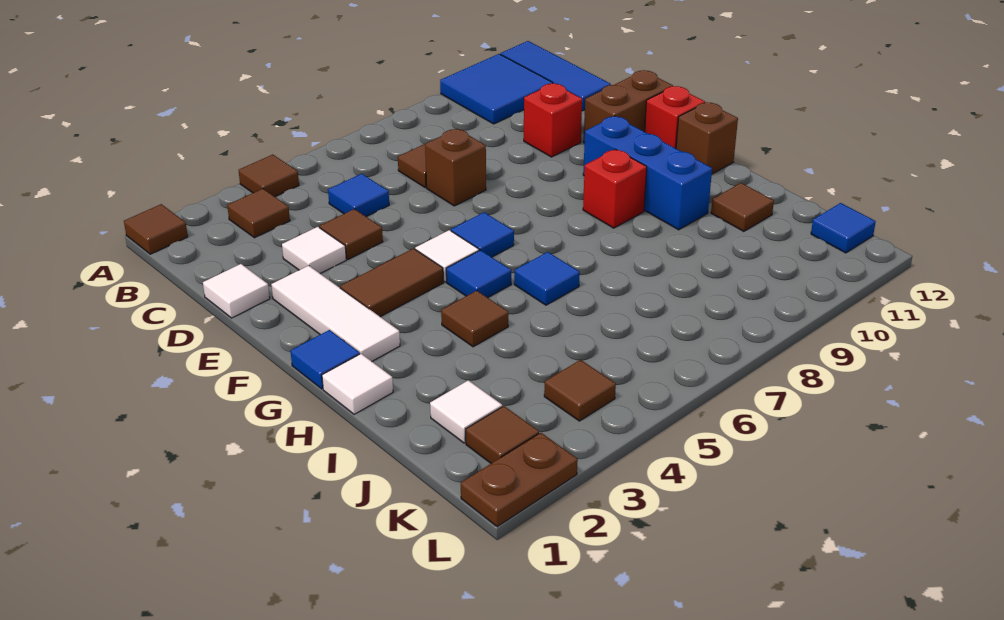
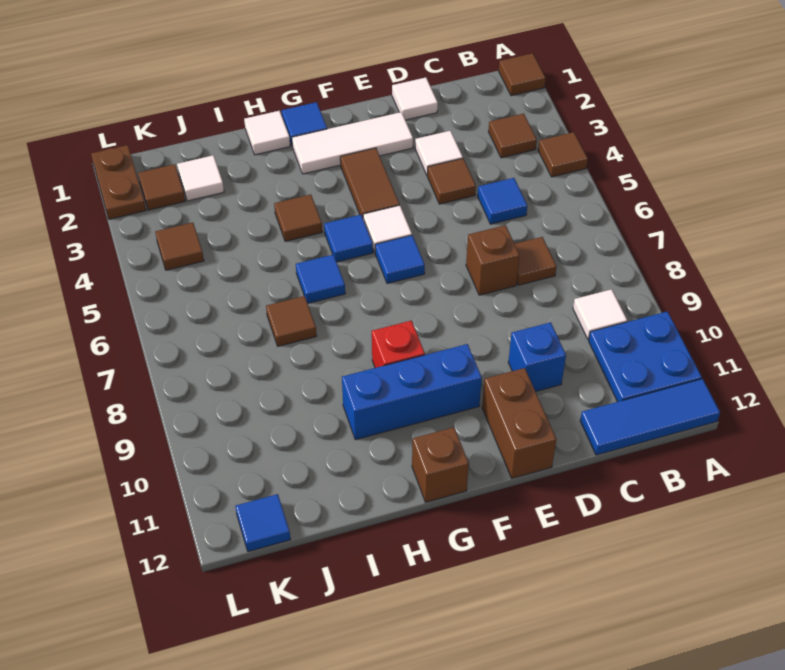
blue 2x2 tile [440,54,552,124] -> blue 2x2 plate [589,311,702,402]
none -> white 1x1 tile [573,289,627,340]
red 1x1 brick [524,83,582,157] -> blue 1x1 brick [508,322,566,391]
red 1x1 brick [645,86,705,148] -> none
brown 1x1 tile [711,183,774,231] -> brown 1x1 tile moved to [266,296,316,346]

